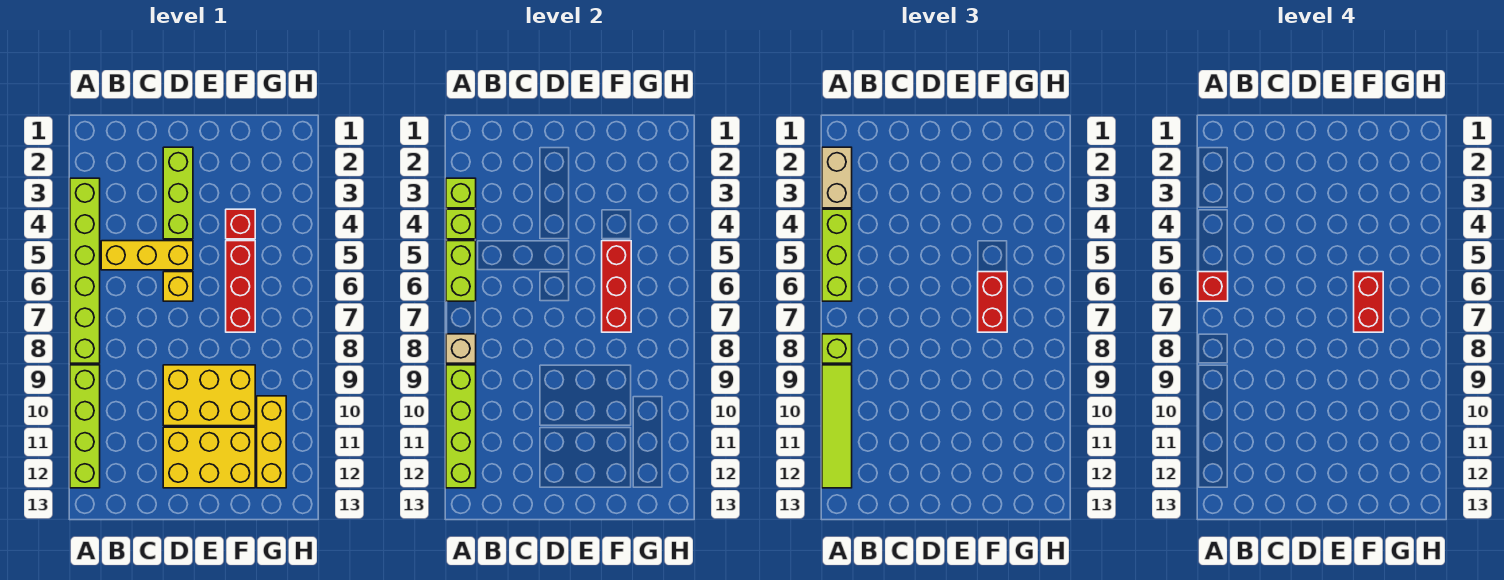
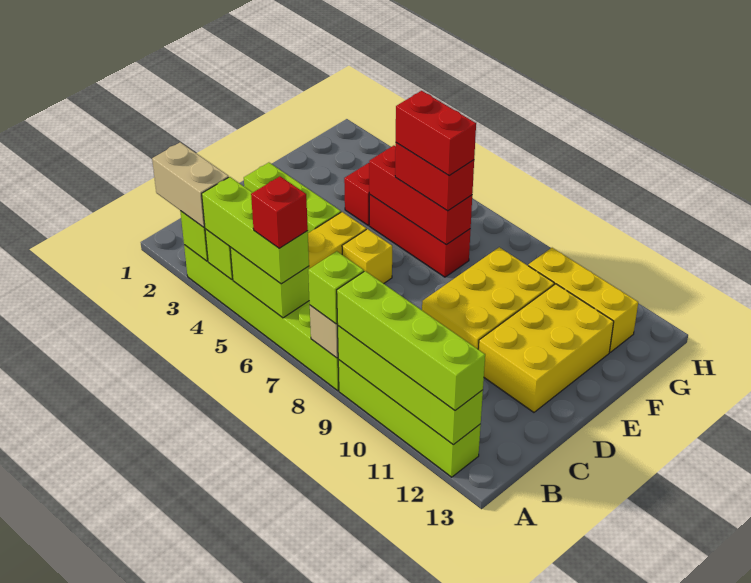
lime 1x4 tile [822,365,852,488] -> lime 1x4 brick [337,271,485,410]

